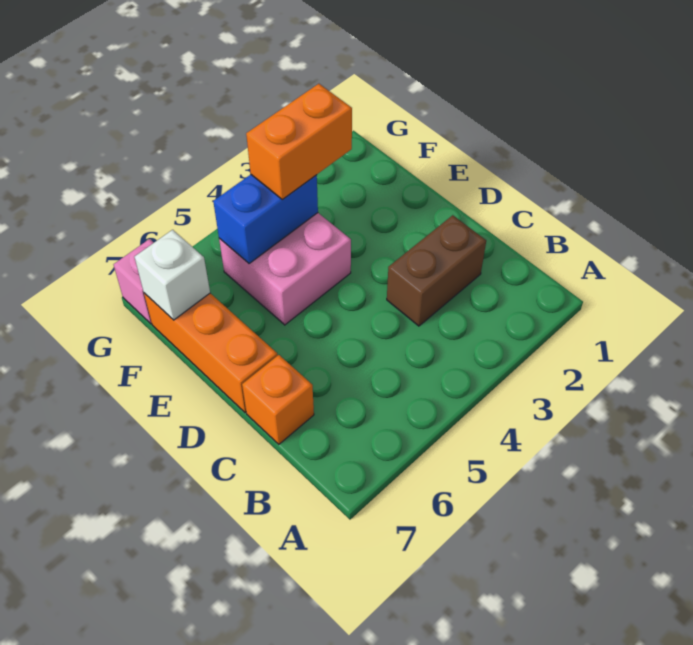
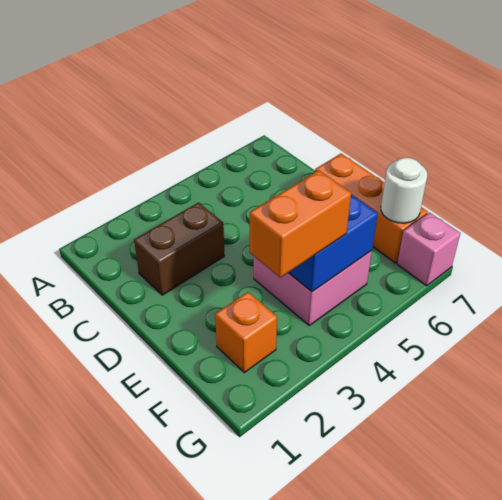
orange 1x1 brick [242,355,314,444] -> orange 1x1 brick moved to [215,292,277,372]
white 1x1 brick [135,230,210,320] -> white 1x1 round brick [381,158,427,223]

